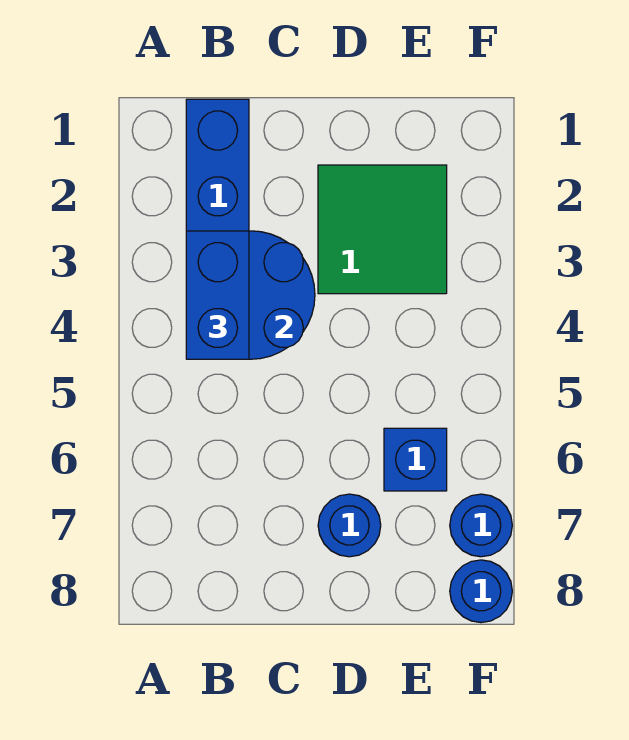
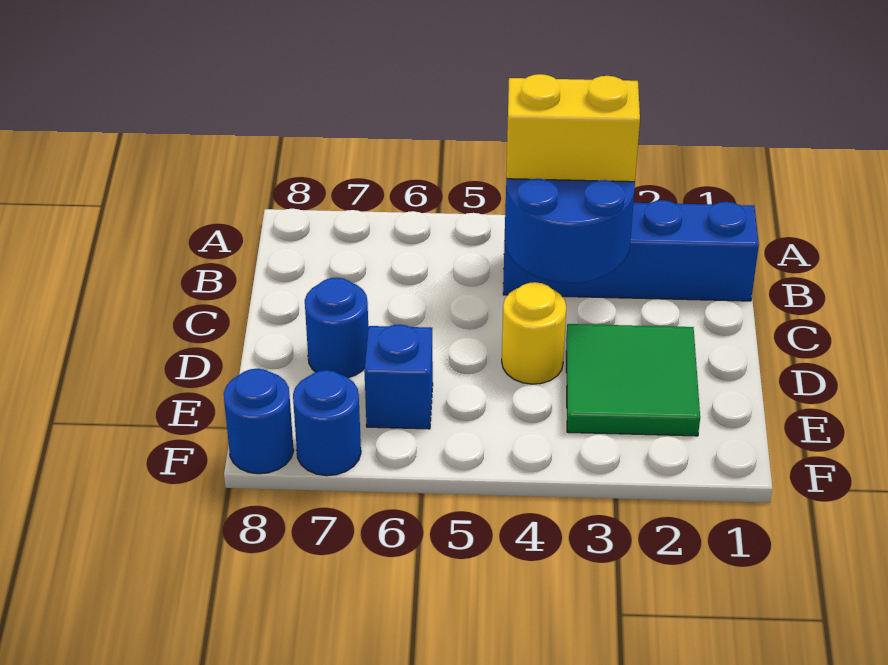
blue 1x2 brick [186,231,249,359] -> yellow 1x2 brick [506,74,640,182]
none -> yellow 1x1 round brick [502,282,566,384]

